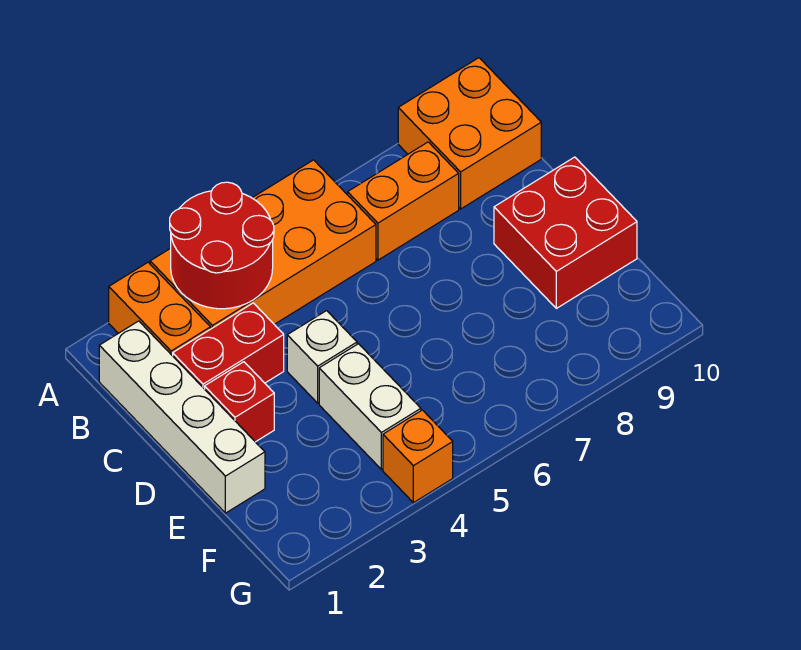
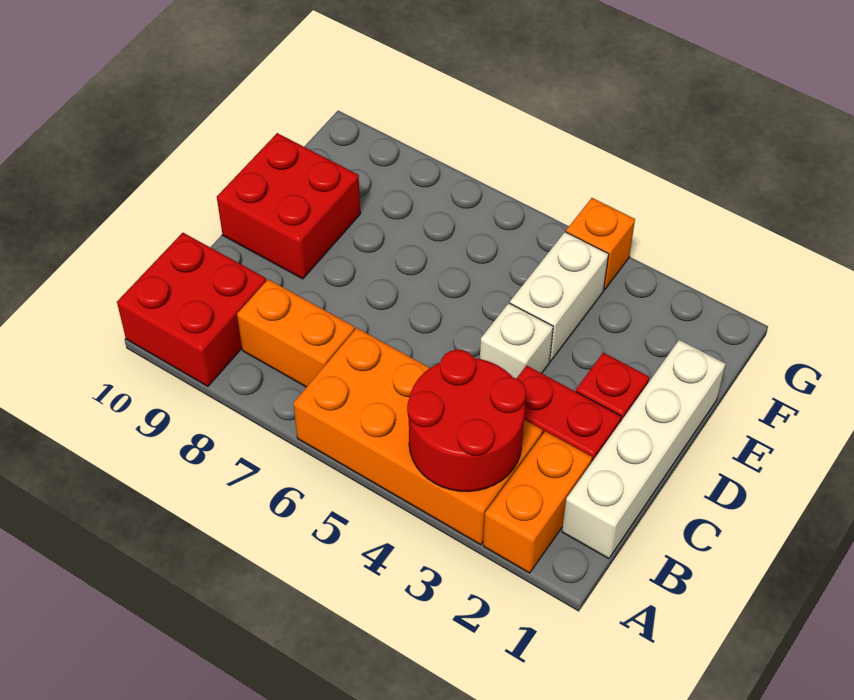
orange 2x2 brick [398,58,541,209] -> red 2x2 brick [117,233,266,386]

